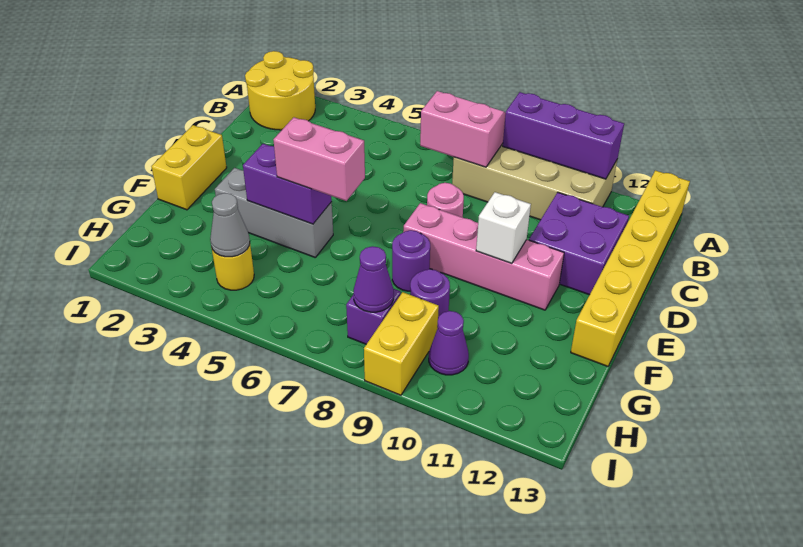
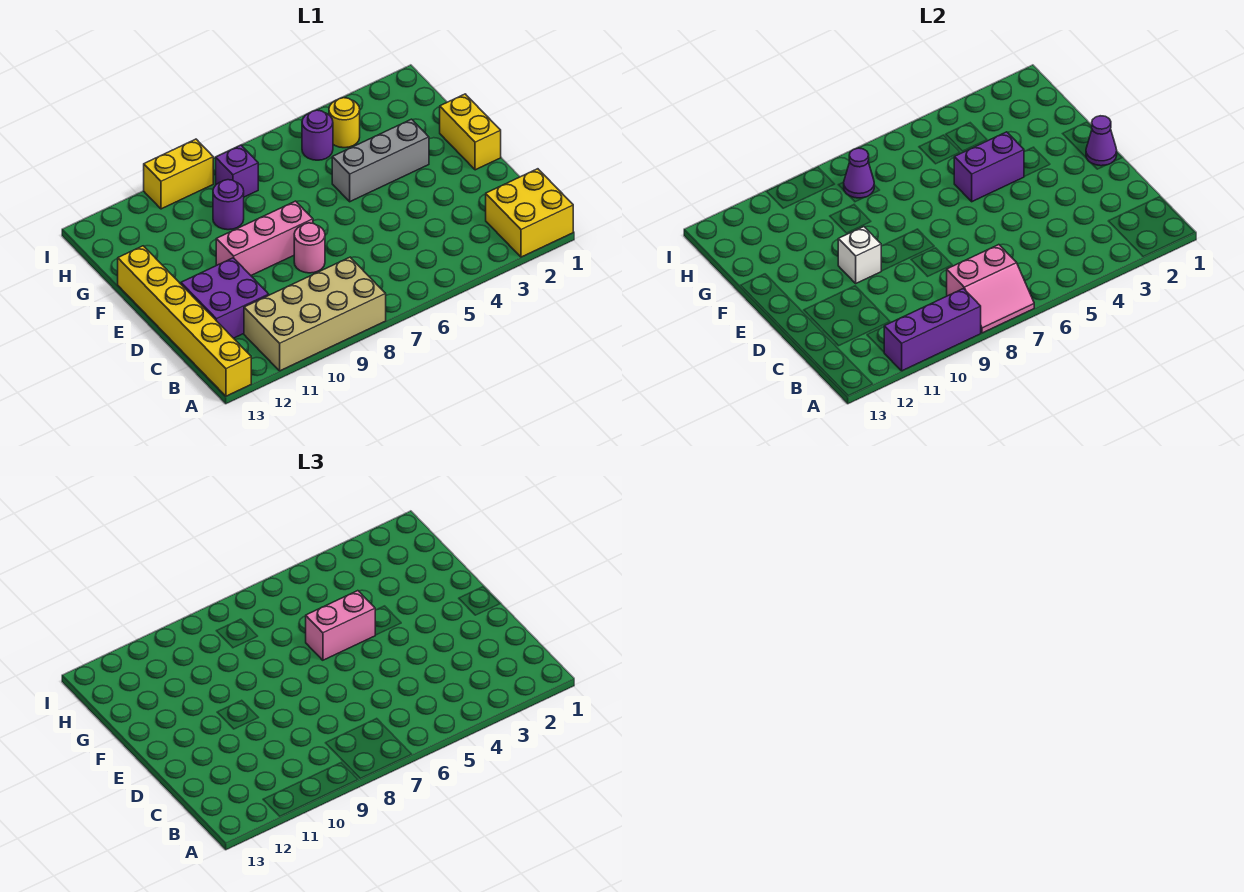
yellow 2x2 round brick [245,51,315,130] -> yellow 2x2 brick [486,169,573,257]
pink 1x4 brick [403,203,564,310] -> pink 1x3 brick [216,201,313,275]
purple 1x1 round brick [392,230,430,291] -> purple 1x1 round brick moved to [302,110,333,160]
grey 1x1 cone [210,193,250,257] -> none
yellow 1x2 brick [364,292,439,395] -> yellow 1x2 brick turned to [144,139,213,209]
purple 1x1 cone [429,311,469,375] -> purple 1x1 cone moved to [1086,116,1117,166]

